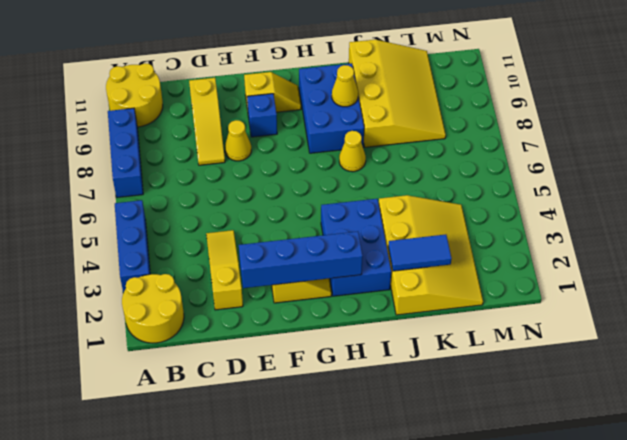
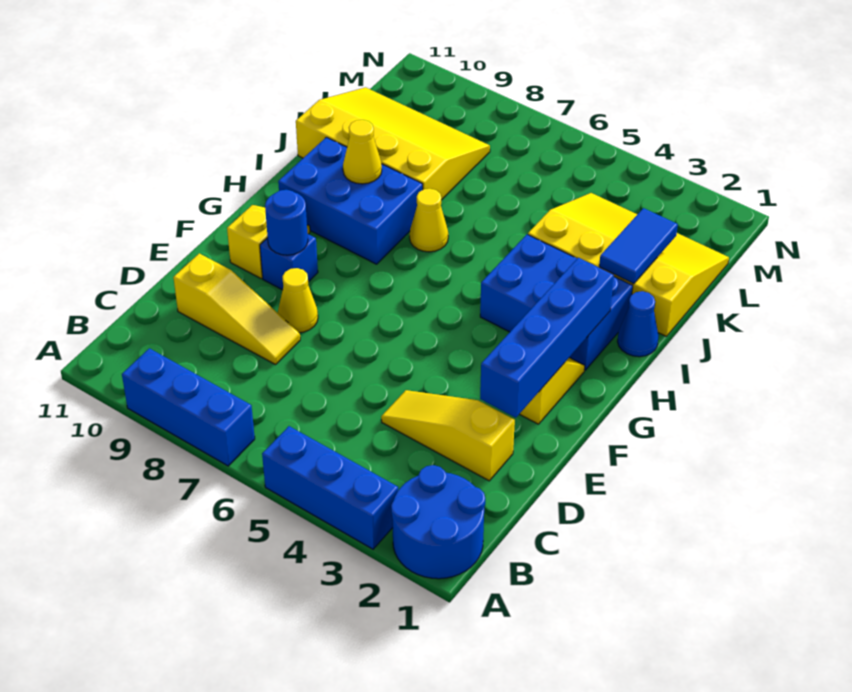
yellow 2x2 round brick [122,274,184,343] -> blue 2x2 round brick [391,465,485,579]
yellow 2x2 round brick [106,63,163,127] -> none
none -> blue 1x1 round brick [265,190,308,255]
none -> blue 1x1 cone [617,291,658,357]

